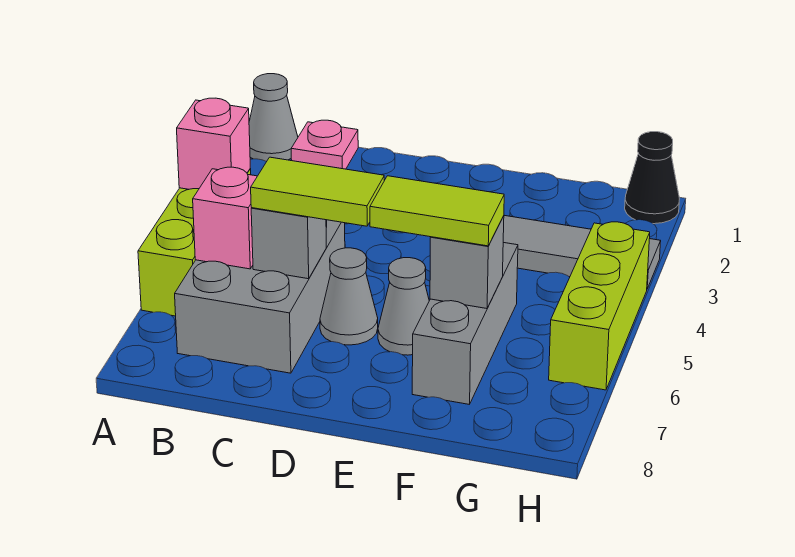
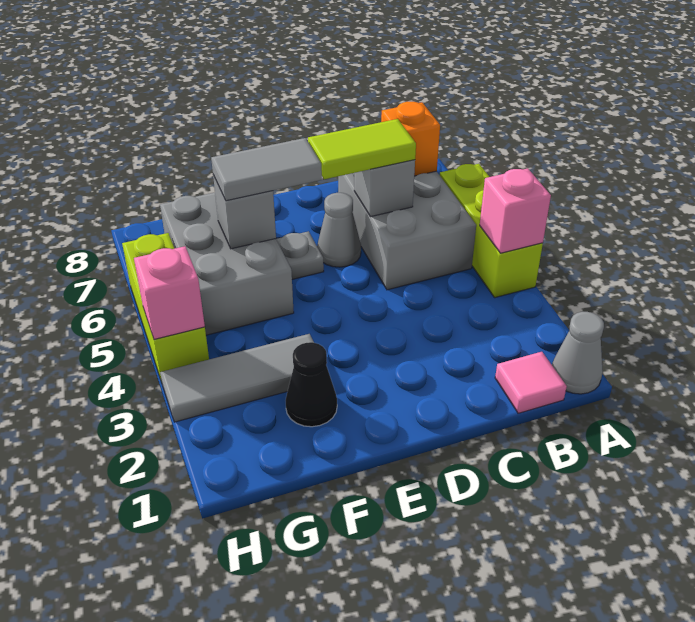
pink 1x1 plate [291,120,358,169] -> pink 1x1 tile [495,352,567,413]
pink 1x1 brick [193,167,257,269] -> pink 1x1 brick moved to [134,246,205,339]
none -> orange 1x1 brick [381,102,440,176]
grey 1x1 cone [378,258,429,355] -> grey 1x1 plate [276,231,324,279]
lime 1x2 tile [370,176,504,246] -> grey 1x2 tile [211,138,322,201]
grey 1x3 brick [412,242,518,404] -> grey 2x3 brick [160,193,294,335]
black 1x1 cone [625,132,679,224] -> black 1x1 cone moved to [286,342,337,427]

